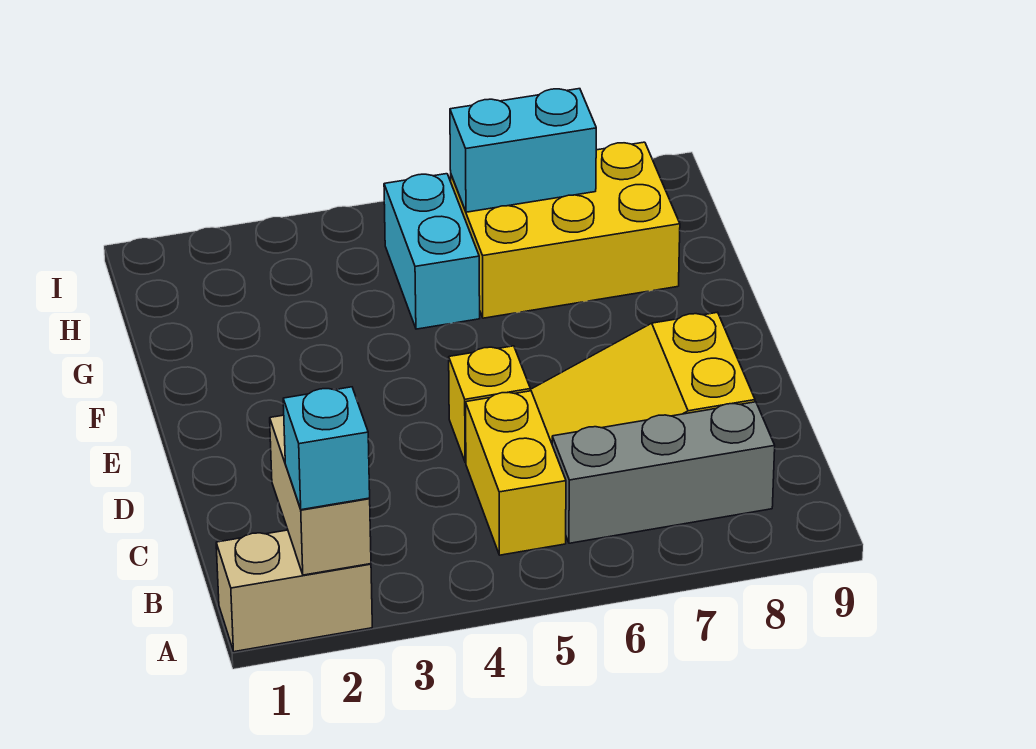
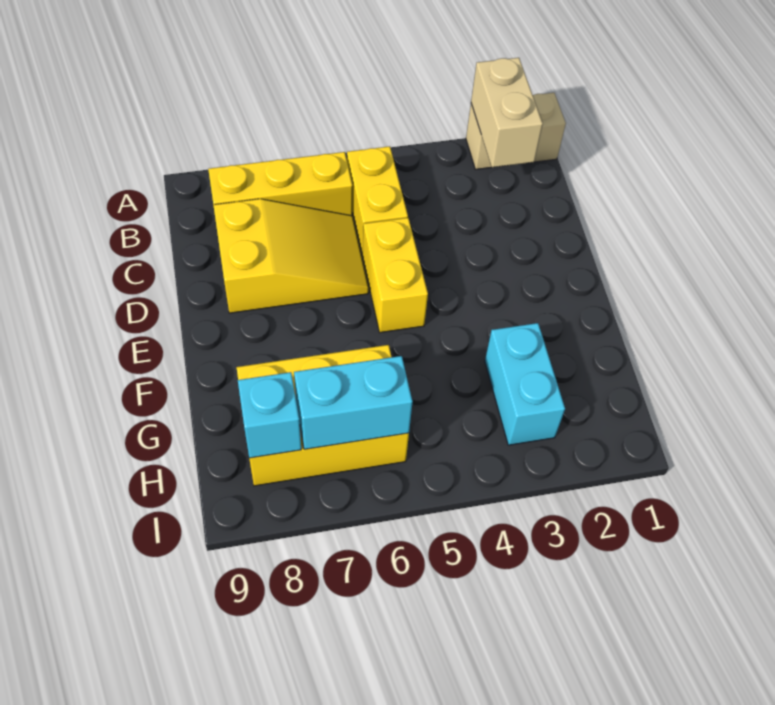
cyan 1x1 brick [283,387,370,510] -> cyan 1x1 brick moved to [238,372,301,458]
grey 1x3 brick [552,402,775,543] -> yellow 1x3 brick [208,152,352,216]
yellow 1x1 brick [449,346,530,463] -> yellow 1x2 brick [363,218,428,332]
cyan 1x2 brick [384,174,480,329] -> cyan 1x2 brick moved to [485,323,565,445]

